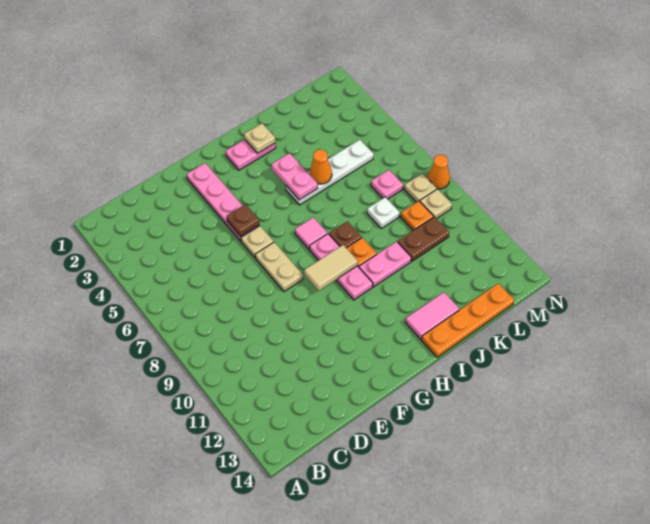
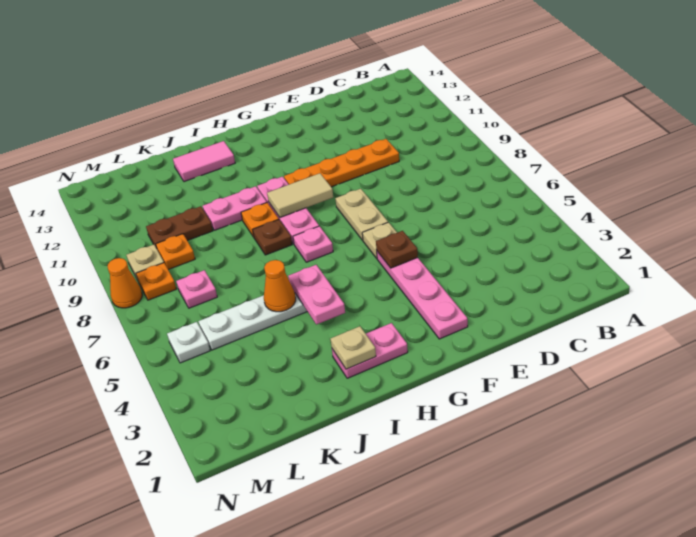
pink 1x1 tile [295,217,327,249] -> pink 1x1 plate [293,226,333,262]
orange 1x4 plate [422,283,514,357] -> orange 1x4 plate moved to [284,139,399,187]
white 1x1 plate [367,197,400,229] -> white 1x1 plate moved to [167,322,210,363]
tan 1x1 plate [404,174,437,202] -> orange 1x1 plate [136,263,176,300]

